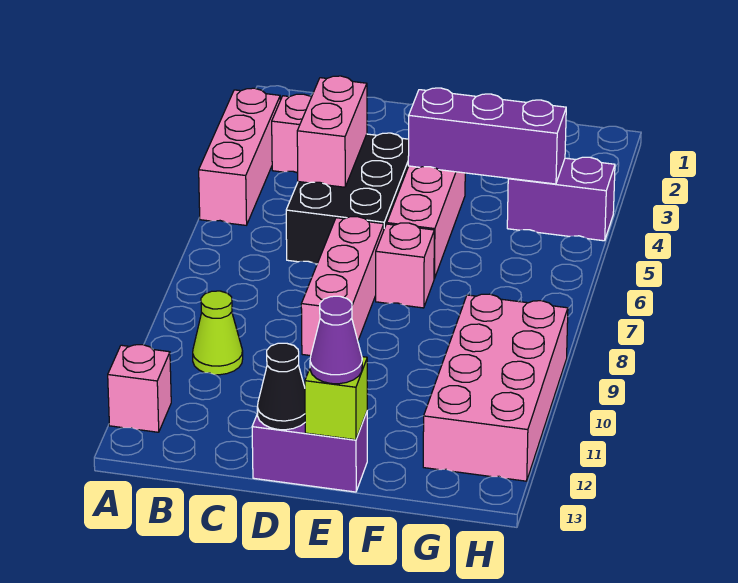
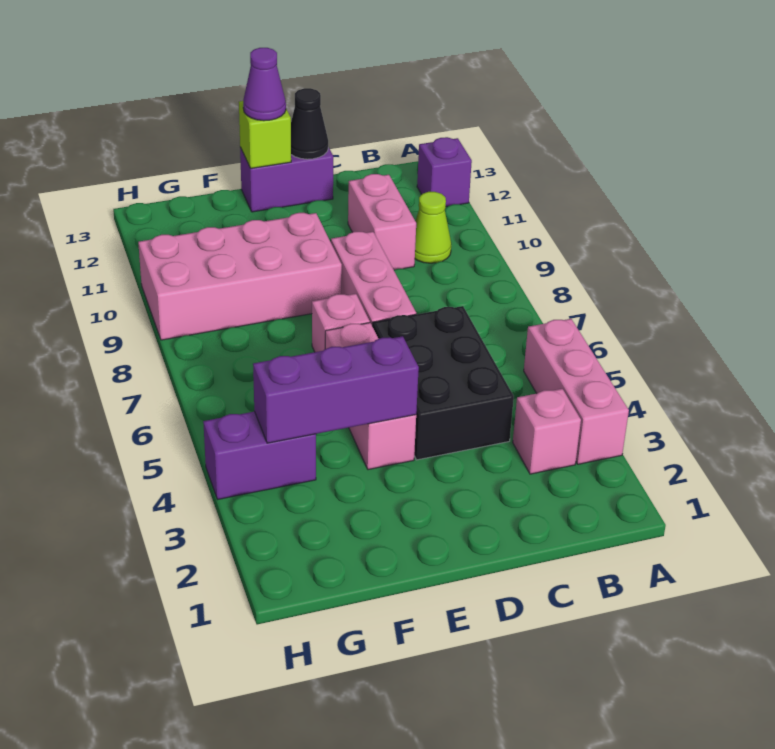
pink 1x1 brick [108,345,171,432] -> purple 1x1 brick [417,137,472,207]
pink 1x2 brick [297,76,367,187] -> pink 1x2 brick moved to [348,174,416,270]
pink 2x4 brick [423,294,568,481] -> pink 2x4 brick turned to [138,213,342,340]

